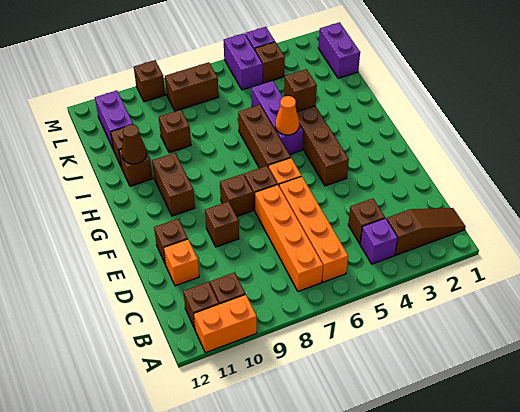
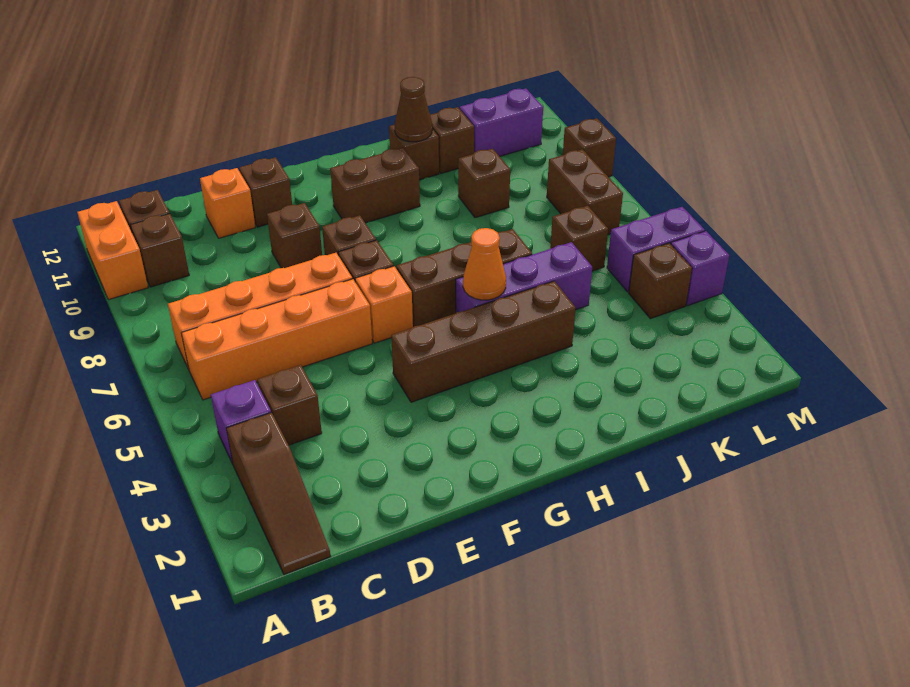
brown 1x1 brick [284,69,317,112] -> brown 1x1 brick moved to [550,206,608,271]
purple 1x2 brick [318,22,360,78] -> none

